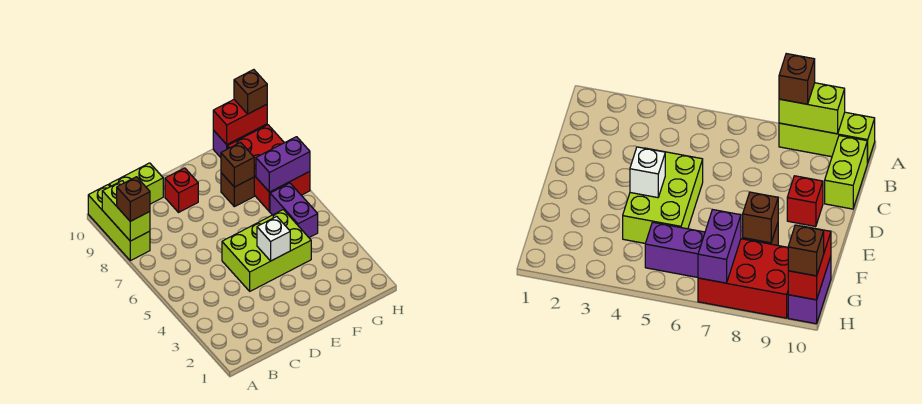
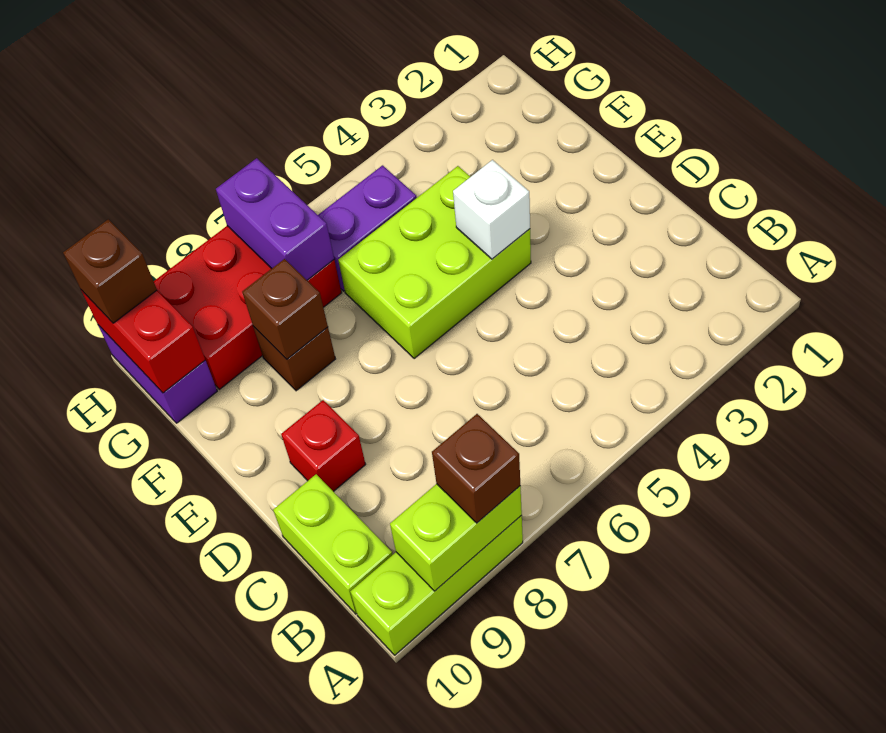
lime 2x3 brick [222,210,311,291] -> lime 2x3 brick turned to [338,166,531,359]

